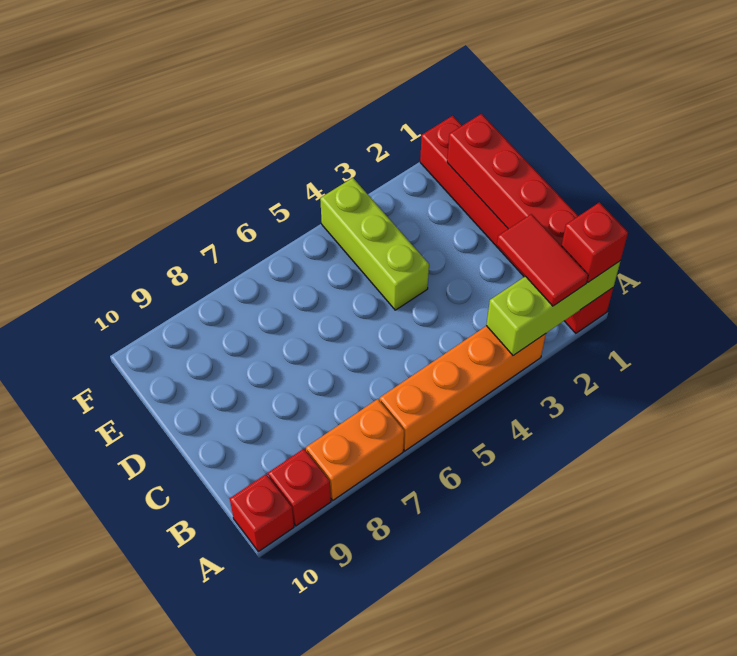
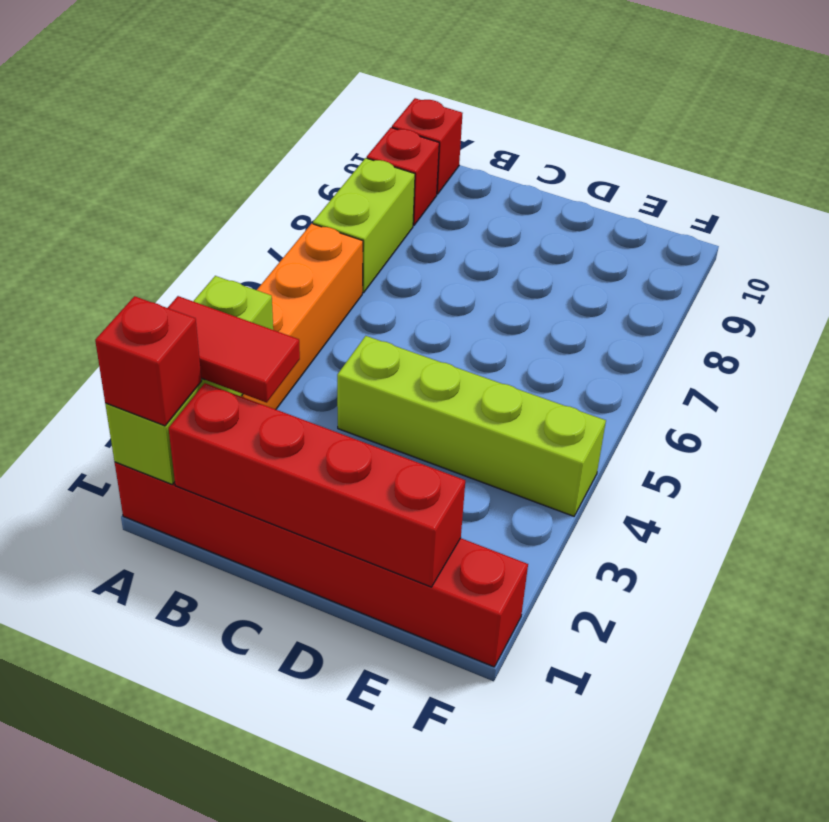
orange 1x2 brick [306,399,404,500] -> lime 1x2 brick [313,158,415,293]
lime 1x3 brick [320,178,429,310] -> lime 1x4 brick [337,336,606,516]

